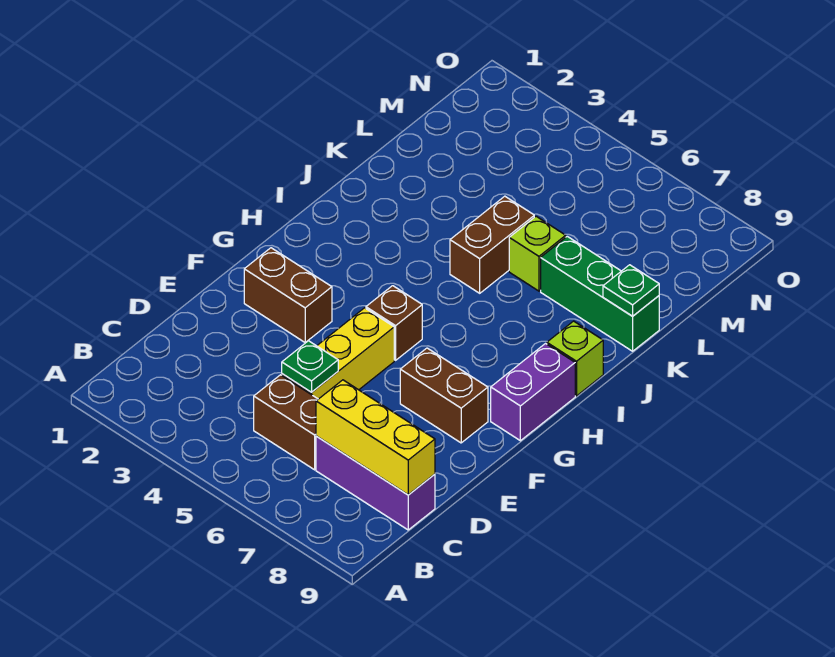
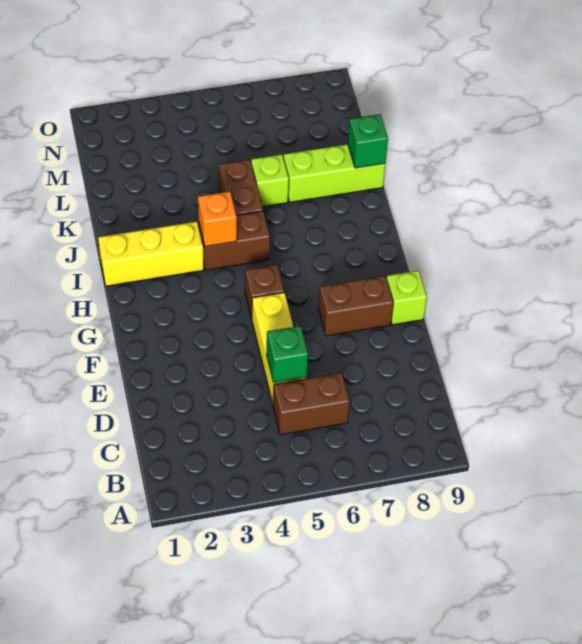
purple 1x3 brick [316,436,435,530] -> none
yellow 1x3 brick [316,380,435,495] -> yellow 1x3 brick moved to [98,222,204,286]
green 1x1 plate [282,341,338,392] -> green 1x1 brick [267,326,308,383]
brown 1x2 brick [244,248,332,343] -> brown 1x2 brick moved to [199,211,270,270]
purple 1x2 brick [491,344,575,441] -> none
none -> orange 1x1 brick [198,191,237,246]
lime 1x1 brick [547,321,603,396] -> lime 1x1 brick moved to [387,270,427,325]
green 1x3 brick [541,236,659,351] -> lime 1x3 brick [284,144,385,202]
green 1x1 plate [603,265,659,316] -> green 1x1 brick [348,114,388,168]

